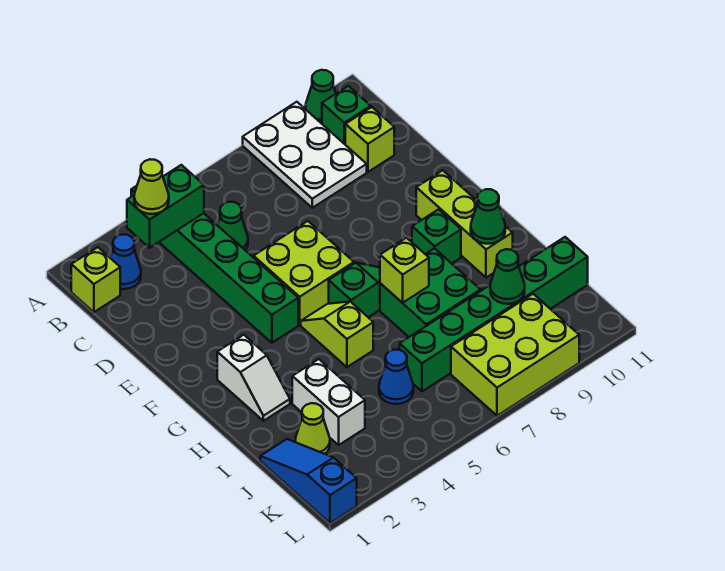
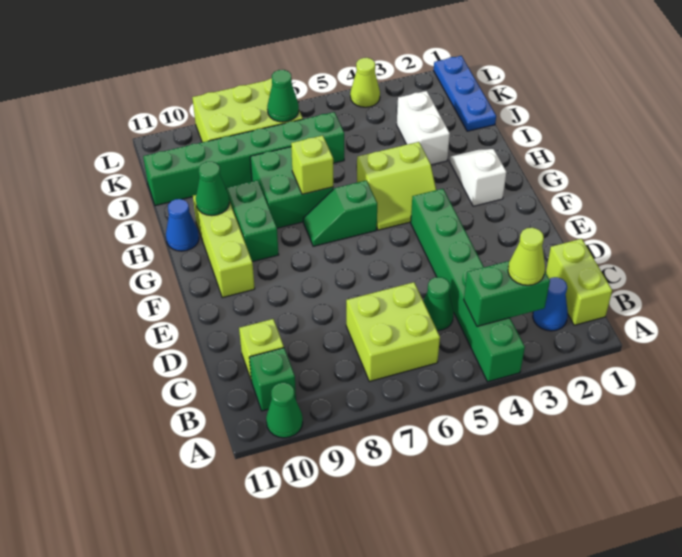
white 2x3 plate [243,102,367,208] -> none
lime 1x1 brick [71,247,120,312] -> lime 1x2 brick [546,239,612,325]
lime 2x2 brick [254,221,354,325] -> lime 2x2 brick moved to [346,282,440,382]
lime 1x2 slope [301,302,373,367] -> lime 2x2 slope [357,142,436,230]
green 1x1 brick [412,209,461,263] -> green 1x2 brick [226,180,279,262]
blue 1x3 slope [260,439,357,523] -> blue 1x3 plate [434,56,496,131]
lime 1x1 cone [295,403,330,454] -> lime 1x1 cone moved to [350,58,380,107]
blue 1x1 cone [379,350,414,404] -> blue 1x1 cone moved to [166,199,199,251]
green 1x1 cone [490,249,525,304] -> green 1x1 cone moved to [267,70,299,122]

